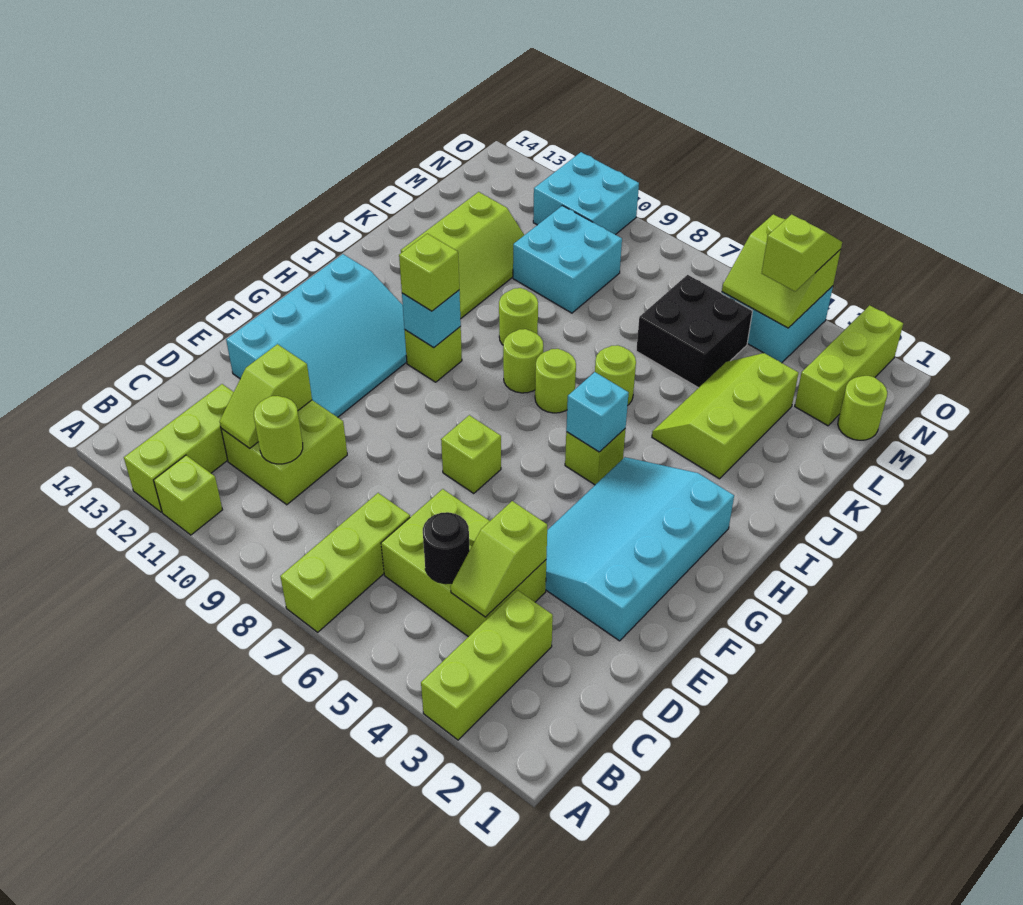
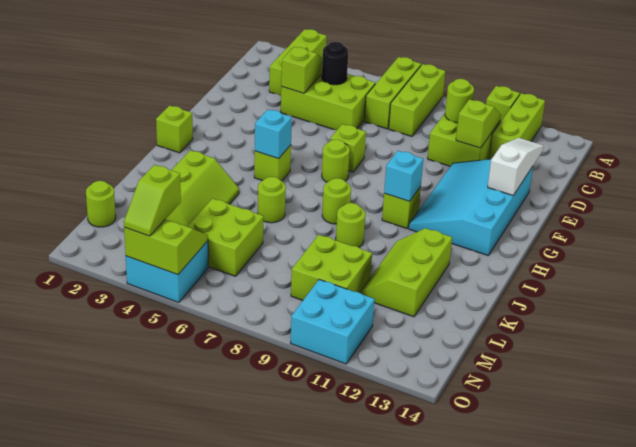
none -> white 1x3 slope [488,138,544,195]
cyan 3x4 slope [546,457,734,641] -> none
lime 1x1 brick [399,234,459,311] -> lime 1x1 brick moved to [156,106,193,153]
lime 1x1 round brick [535,349,576,413] -> lime 1x1 round brick moved to [322,139,350,182]
black 2x2 brick [636,275,752,388] -> lime 2x2 brick [187,199,264,276]
cyan 2x2 brick [513,206,622,313] -> lime 2x2 brick [291,235,372,300]
lime 1x3 brick [795,305,903,426] -> lime 1x3 brick moved to [389,64,445,136]

